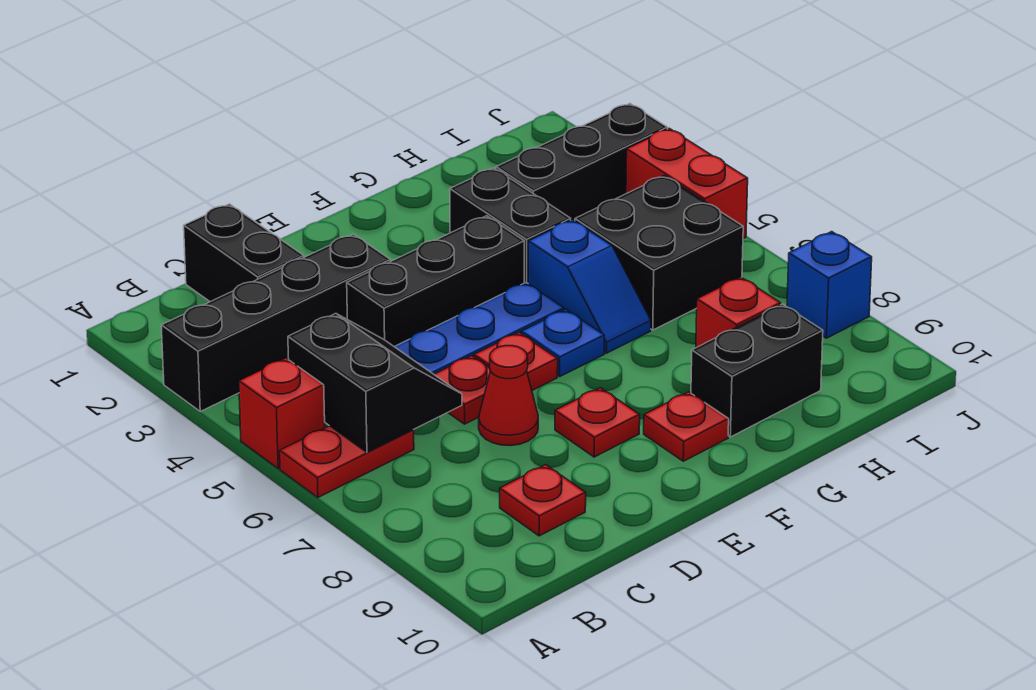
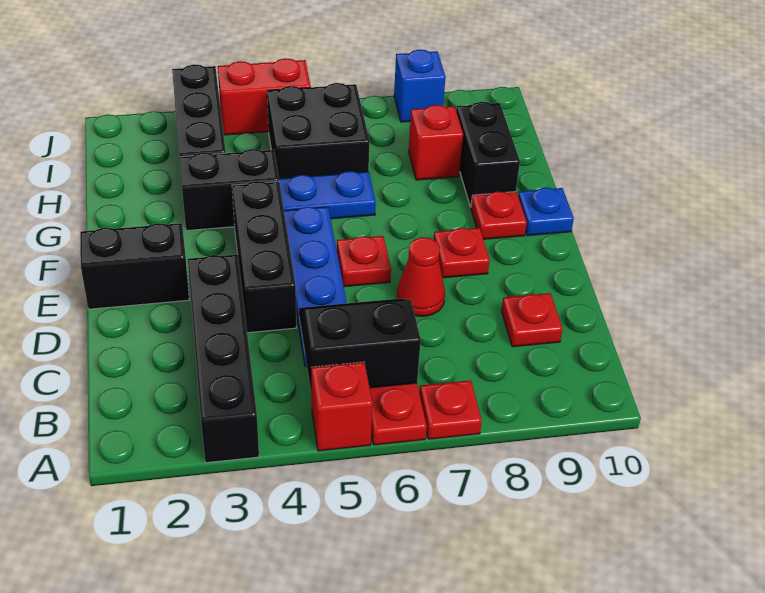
black 1x2 brick [184,204,304,302] -> black 1x2 brick moved to [80,223,189,309]
red 1x1 plate [434,356,490,424] -> red 1x1 plate moved to [420,380,482,439]
blue 1x1 plate [521,309,604,376] -> blue 1x1 plate moved to [518,188,574,236]
blue 1x2 slope [528,220,651,353] -> blue 1x2 plate [279,171,376,219]

